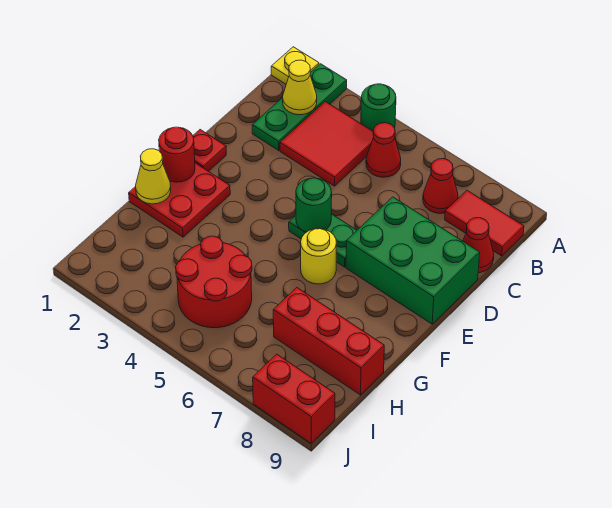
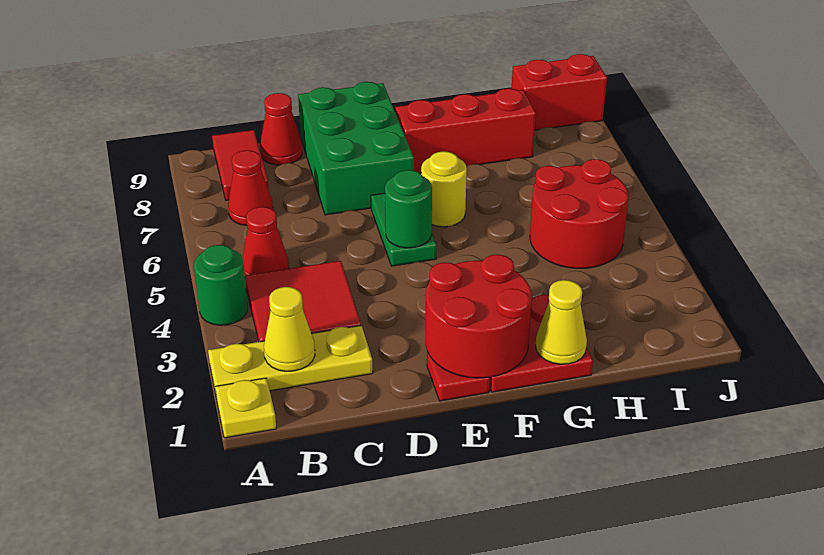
green 1x3 plate [252,64,347,150] -> yellow 1x3 plate [208,326,373,394]
red 1x1 round brick [159,127,195,182] -> red 2x2 round brick [426,255,532,378]
red 1x3 brick [273,288,384,395] -> red 1x3 brick turned to [395,88,536,173]
red 1x2 brick [253,354,335,443] -> red 1x2 brick turned to [512,54,607,130]

